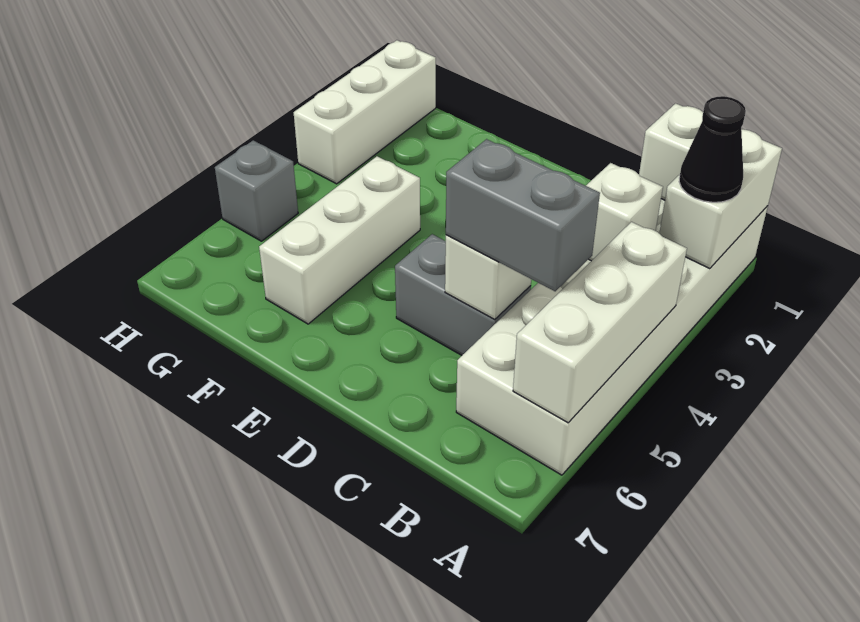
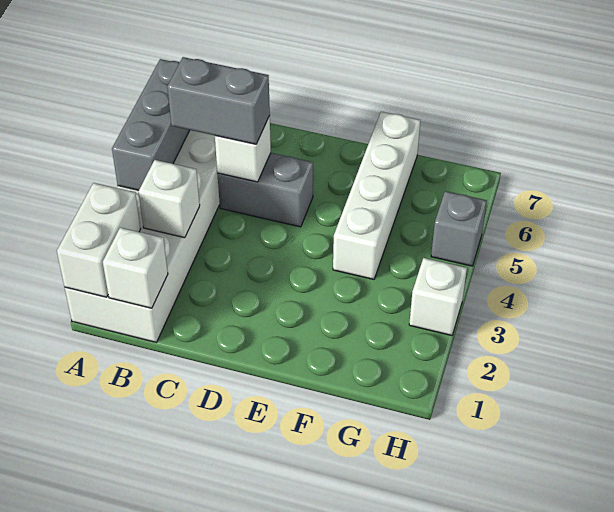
black 1x1 cone [679,96,746,202] -> none
white 1x3 brick [513,222,687,423] -> grey 1x3 brick [112,59,190,190]
white 1x3 brick [259,156,420,324] -> white 1x4 brick [333,112,420,279]
white 1x3 brick [294,40,436,184] -> white 1x1 brick [409,258,467,335]

